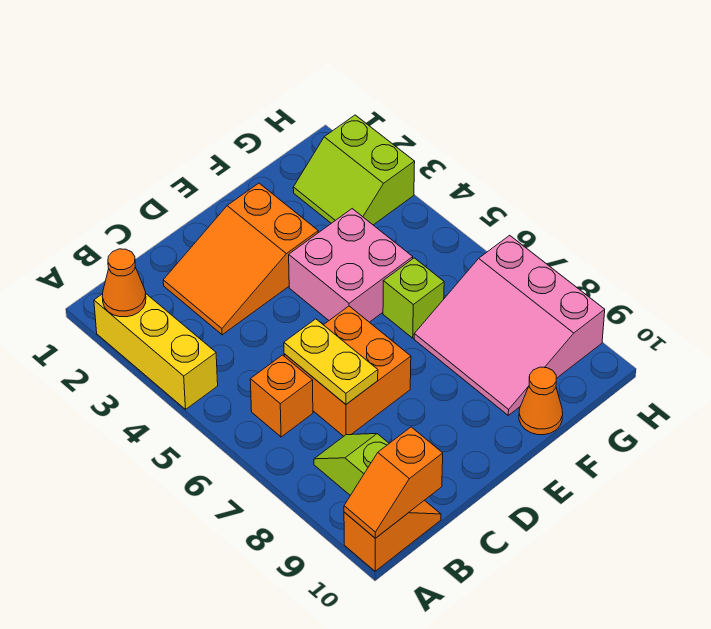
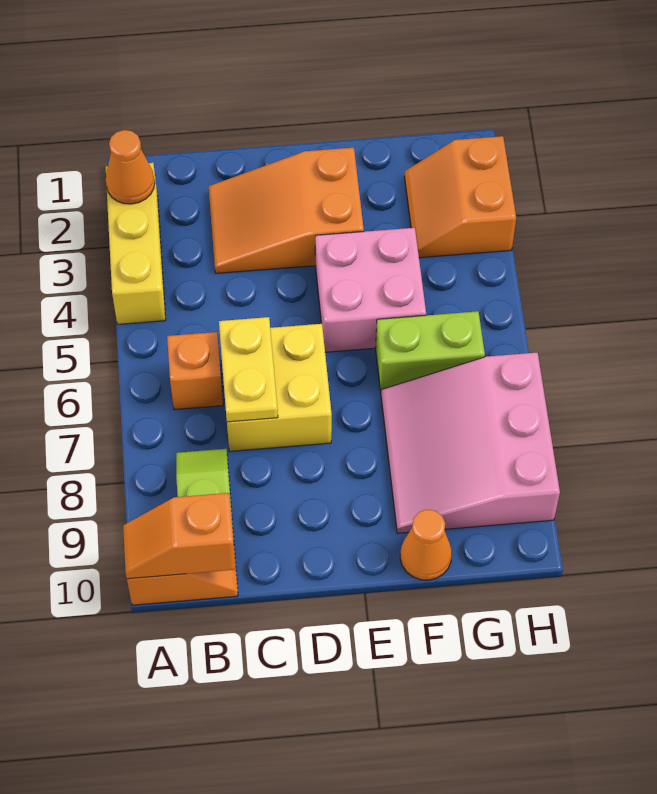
orange 2x2 brick [284,306,411,436] -> yellow 2x2 brick [227,324,332,451]
lime 1x1 brick [383,258,444,338] -> lime 1x2 brick [376,311,485,391]
lime 2x2 slope [293,115,415,225] -> orange 2x2 slope [404,136,516,258]

